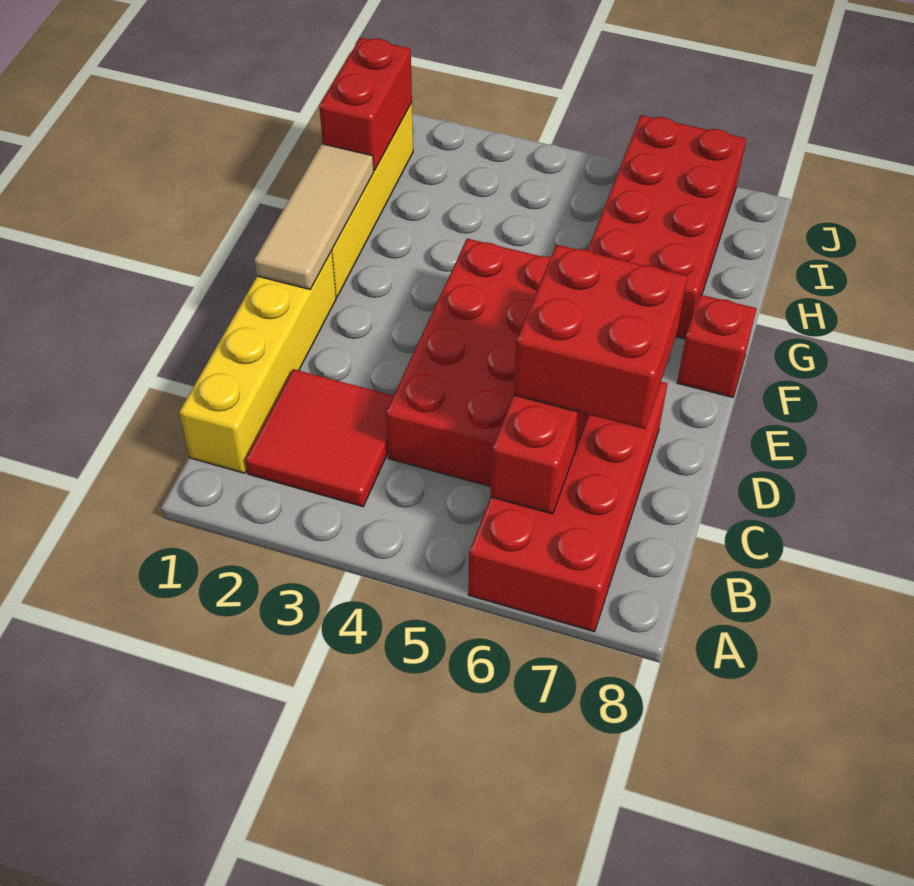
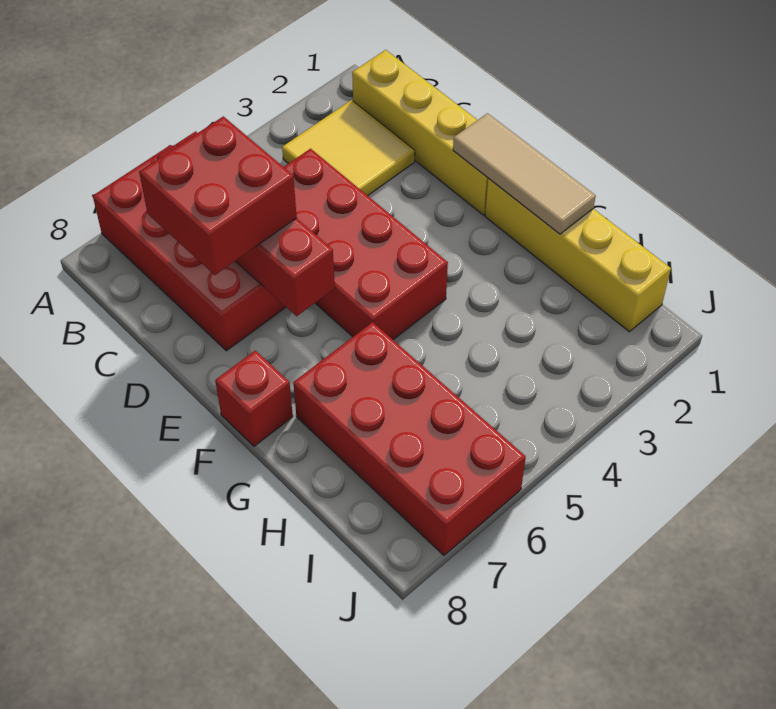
red 2x2 tile [245,369,393,507] -> yellow 2x2 tile [282,100,415,196]
red 1x2 brick [319,38,412,171] -> none

